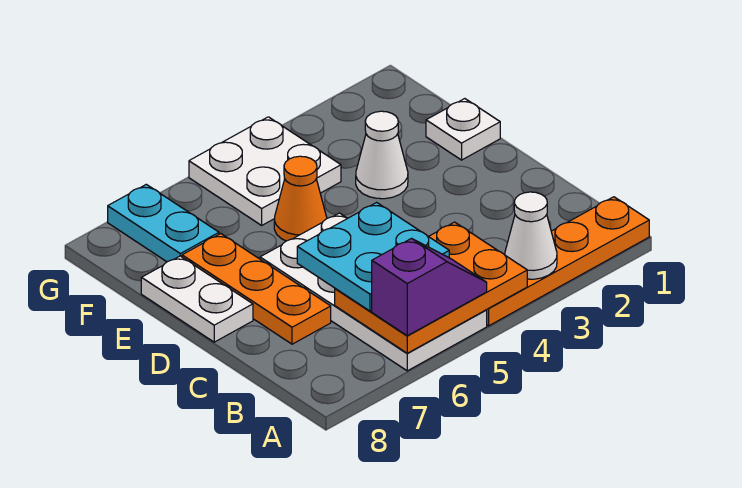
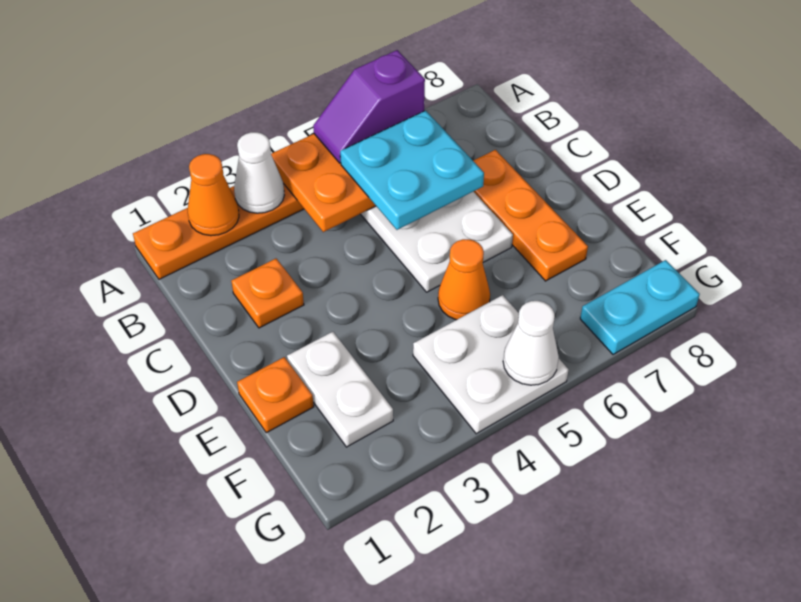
none -> orange 1x1 cone [188,154,239,236]
none -> orange 1x1 plate [231,259,304,328]
white 1x2 plate [141,256,253,342] -> white 1x2 plate moved to [287,332,393,447]
white 1x1 plate [426,99,500,160] -> orange 1x1 plate [237,357,314,433]
white 1x1 cone [356,111,408,199] -> white 1x1 cone moved to [503,301,559,385]
cyan 1x2 plate [108,184,219,262] -> cyan 1x2 plate turned to [580,260,700,355]

